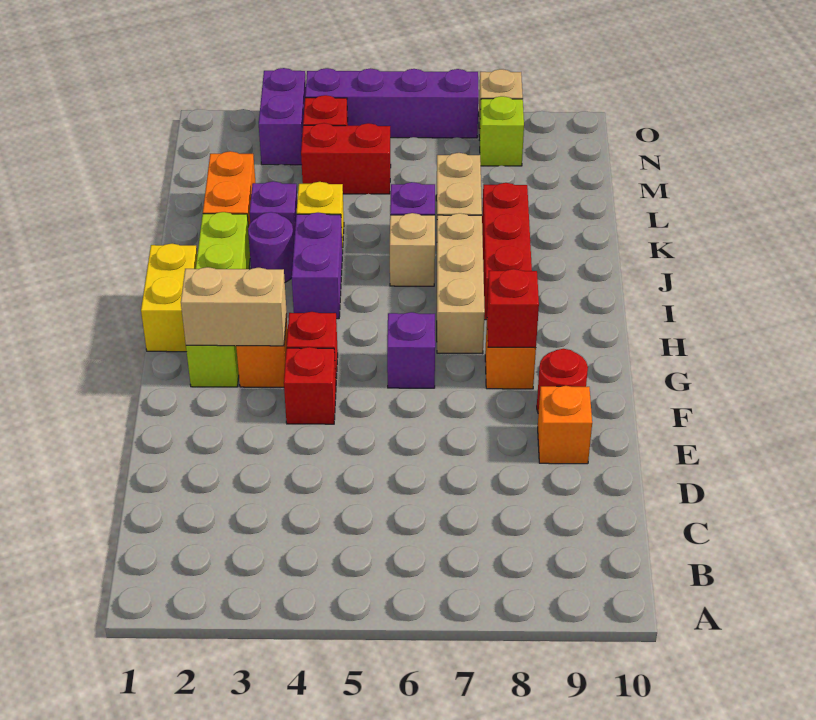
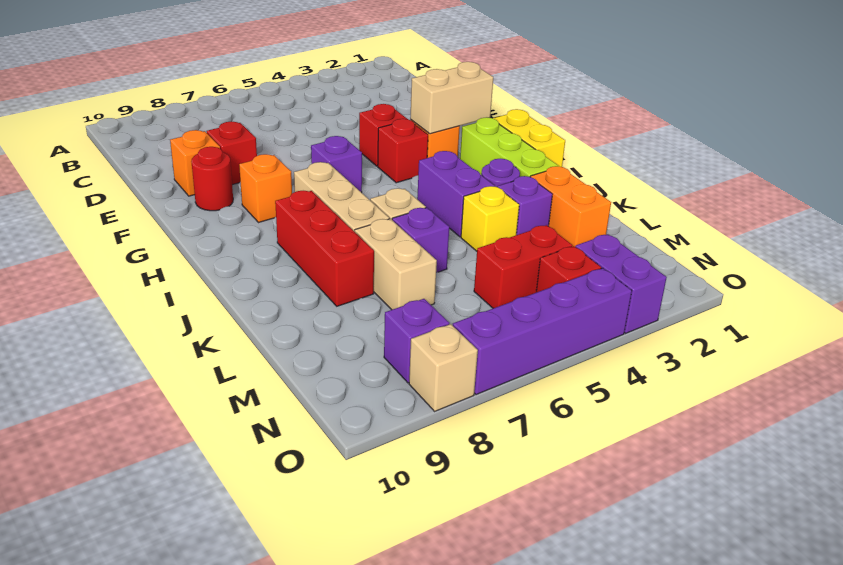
lime 1x4 brick [186,212,250,387] -> lime 1x3 brick [460,117,559,177]
red 1x1 brick [487,269,539,348] -> red 1x1 brick moved to [207,121,257,185]
lime 1x1 brick [479,96,524,166] -> purple 1x1 brick [384,299,449,383]

